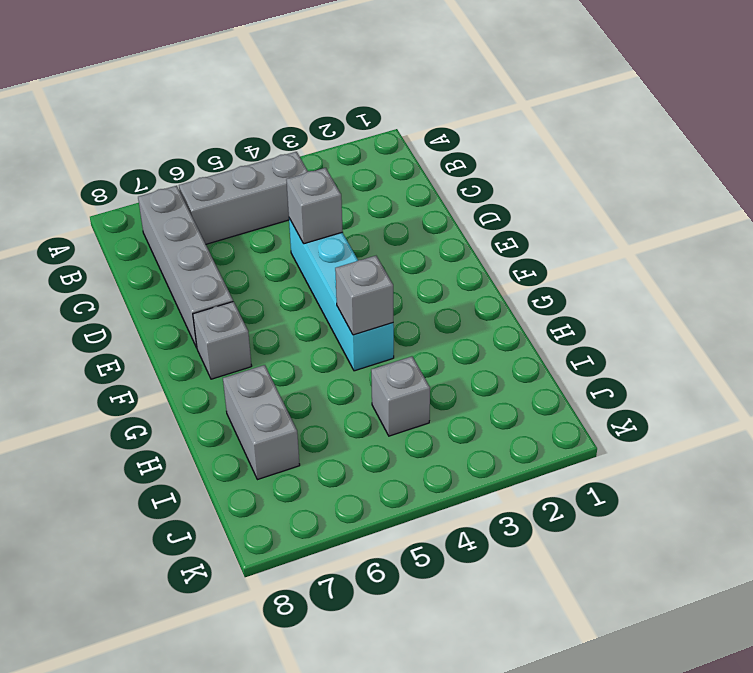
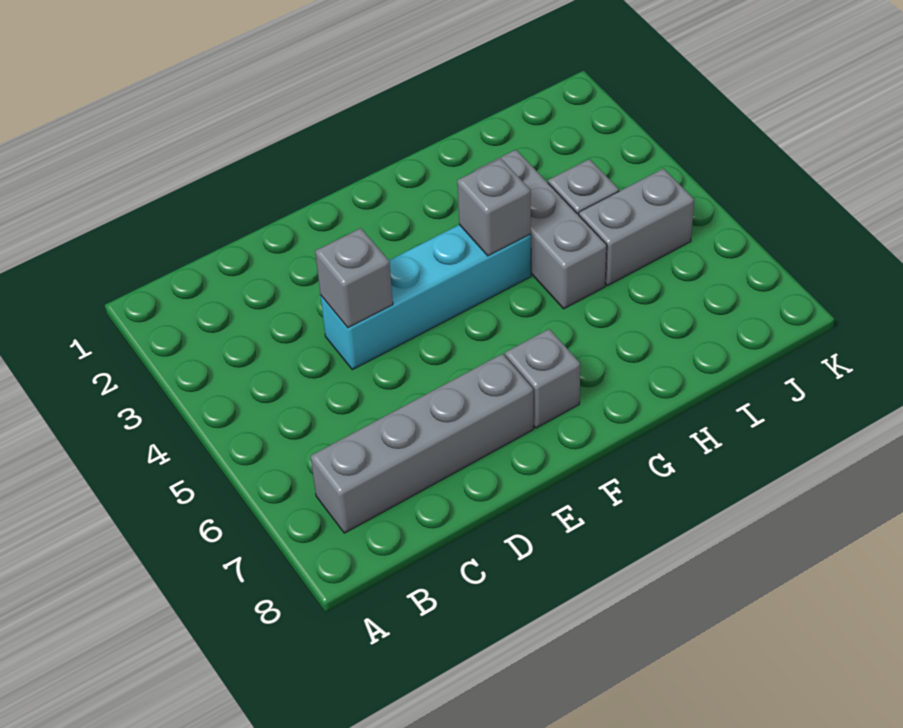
grey 1x3 brick [179,152,308,244] -> grey 1x3 brick moved to [475,150,607,309]
grey 1x2 brick [223,365,300,480] -> grey 1x2 brick moved to [579,169,694,286]

